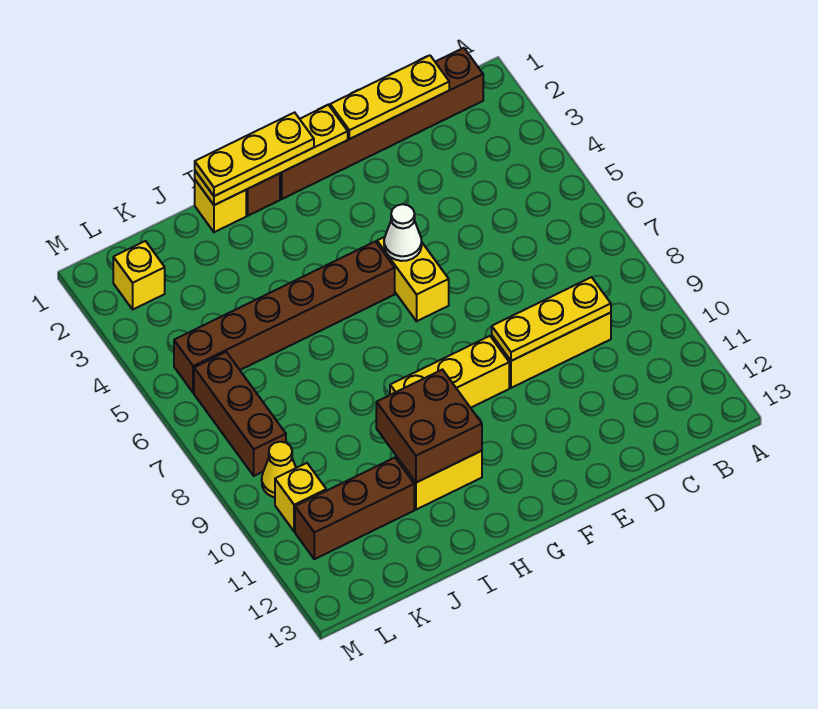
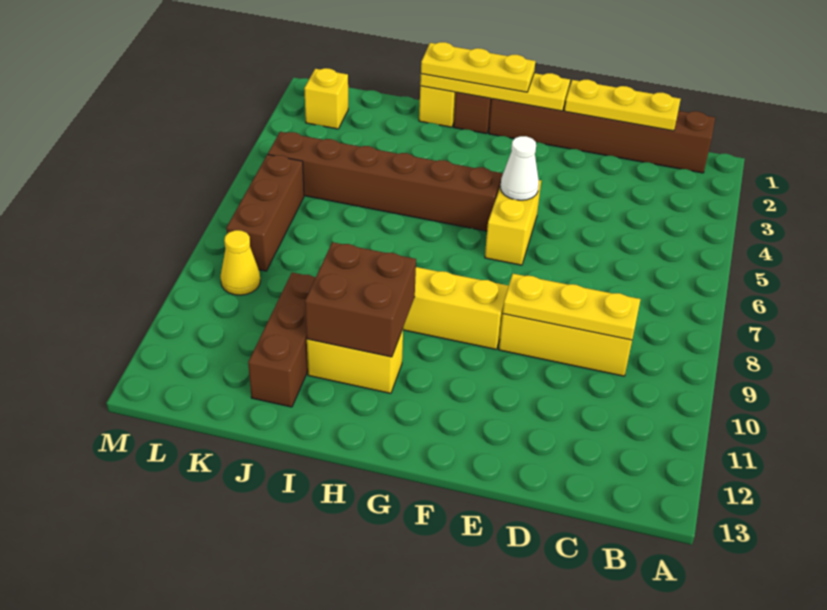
brown 1x3 brick [295,458,414,559] -> brown 1x3 brick turned to [248,273,316,407]
yellow 1x1 brick [275,463,326,532] -> none

